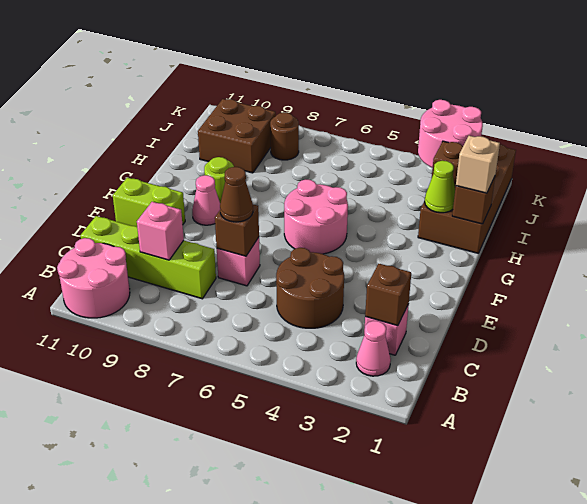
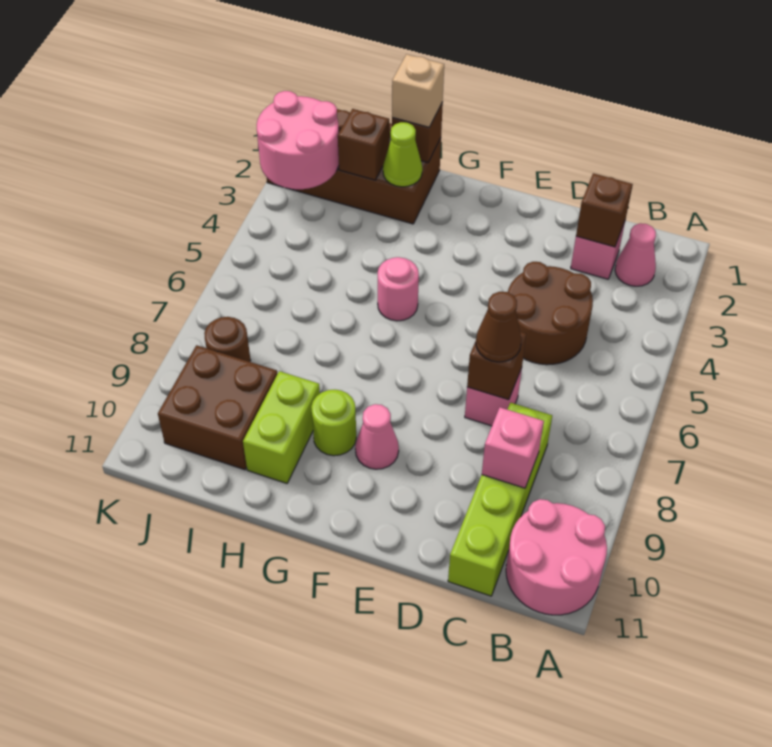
lime 1x2 brick [113,178,185,227] -> lime 1x2 brick moved to [243,371,320,483]
pink 2x2 round brick [284,180,348,254] -> pink 1x1 round brick [378,257,419,321]

